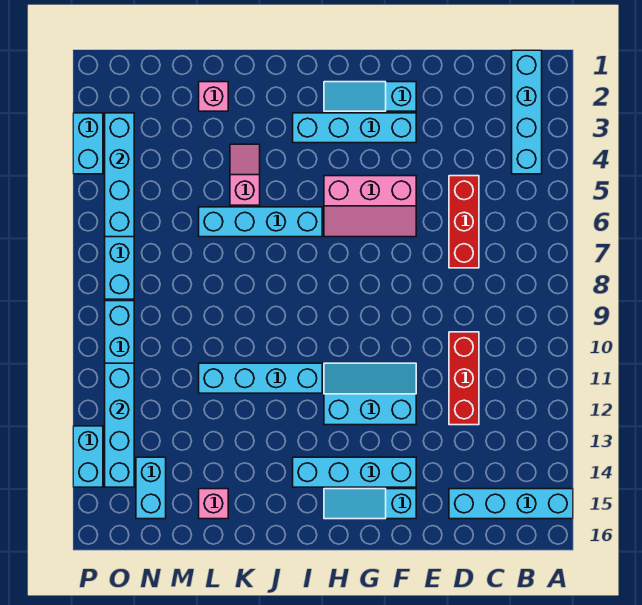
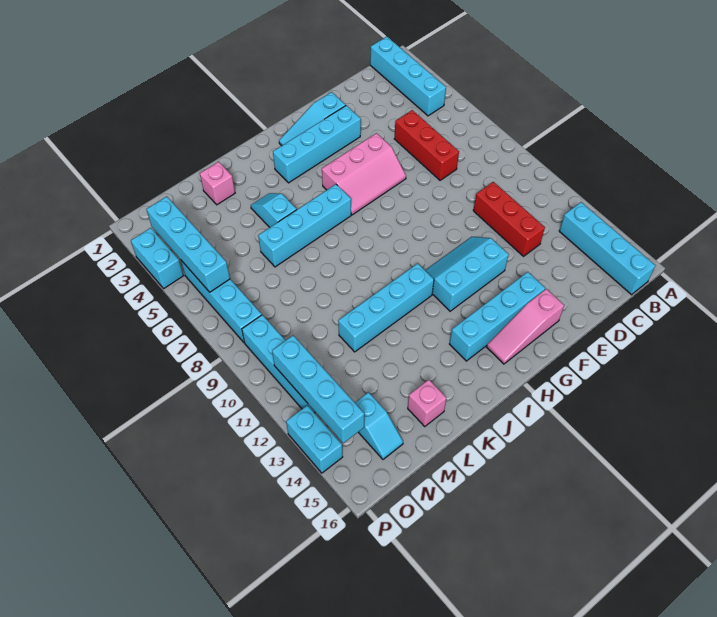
cyan 1x4 brick [449,489,573,519] -> cyan 1x4 brick turned to [559,202,655,295]
cyan 1x3 slope [324,489,416,519] -> pink 1x3 slope [487,289,564,364]
pink 1x2 slope [230,144,260,205] -> cyan 1x2 slope [251,193,297,227]
cyan 1x2 brick [136,457,166,519] -> cyan 1x2 slope [355,392,403,459]

